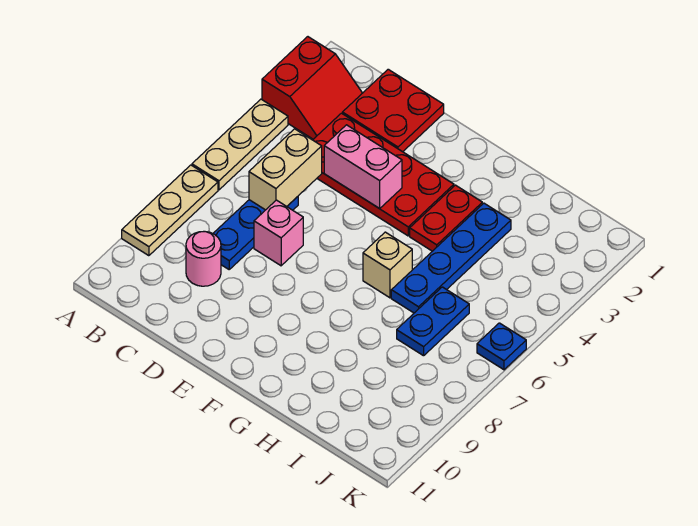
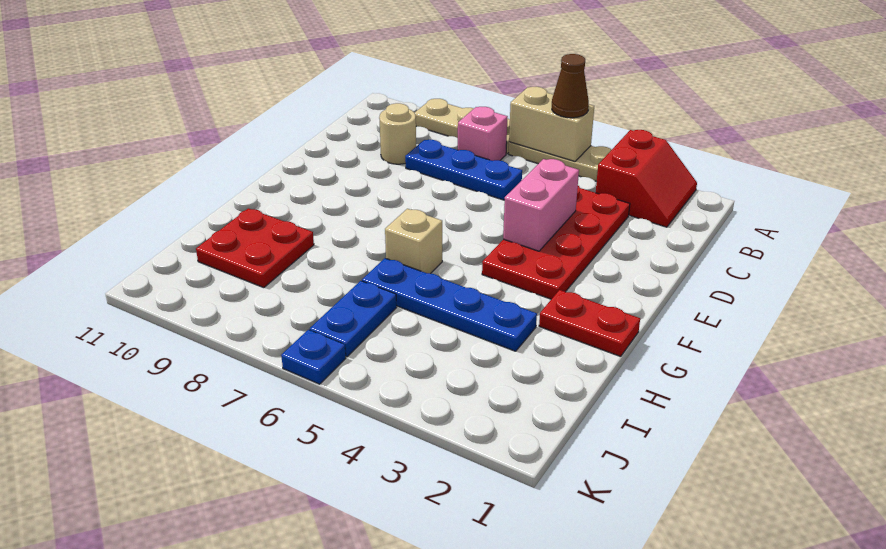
red 2x2 slope [262,37,362,139] -> red 2x2 slope turned to [596,130,697,227]
none -> brown 1x1 cone [552,54,589,118]
red 2x2 plate [342,69,444,152] -> red 2x2 plate moved to [196,208,314,288]
tan 1x2 brick [249,129,322,210] -> tan 1x2 brick moved to [509,87,594,161]
pink 1x1 round brick [186,231,221,286] -> tan 1x1 round brick [379,103,416,164]
pink 1x1 brick [254,200,303,266] -> pink 1x1 brick moved to [458,107,508,161]
red 1x2 plate [410,185,482,251] -> red 1x2 plate moved to [539,290,640,357]
blue 1x2 plate [397,287,469,356] -> blue 1x2 plate turned to [310,281,397,357]

